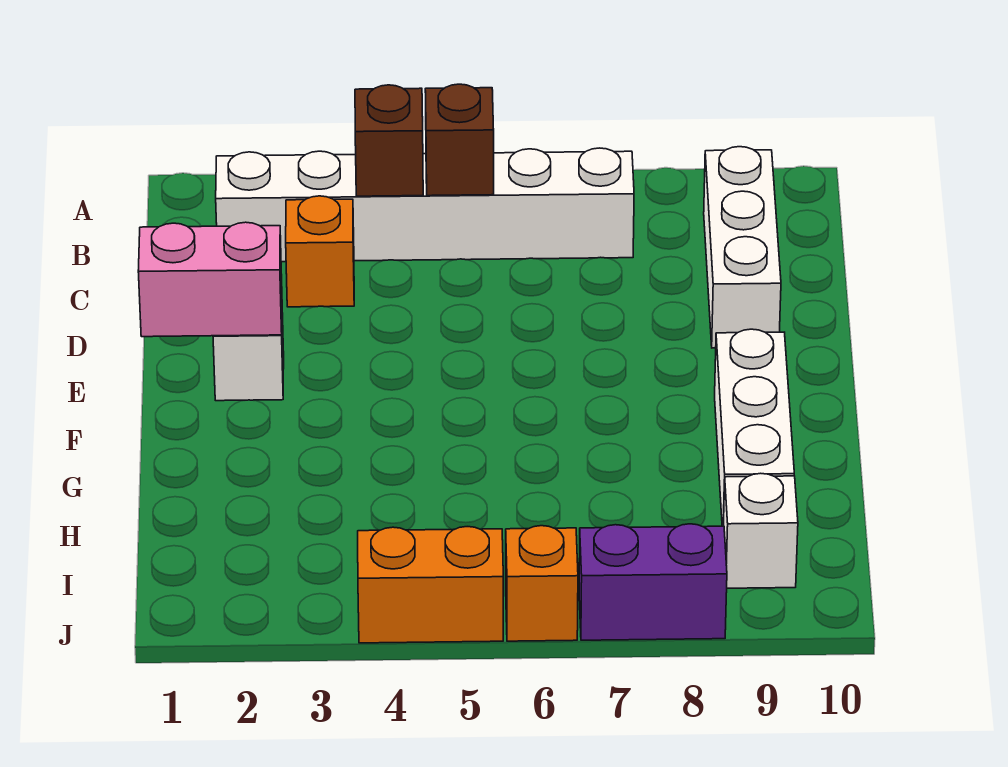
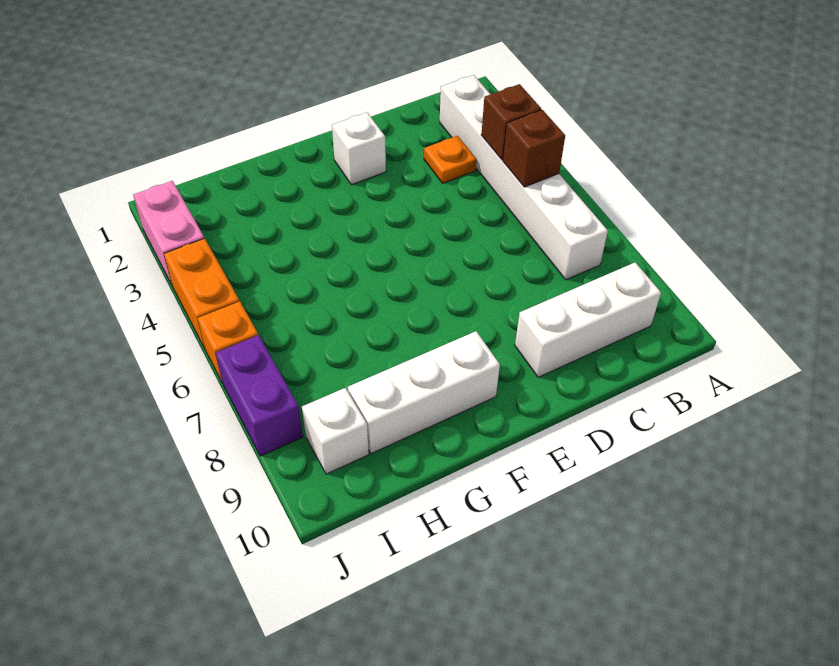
orange 1x1 brick [286,196,354,307] -> orange 1x1 plate [424,136,477,183]
pink 1x2 brick [138,222,282,337] -> pink 1x2 brick moved to [133,181,204,285]

